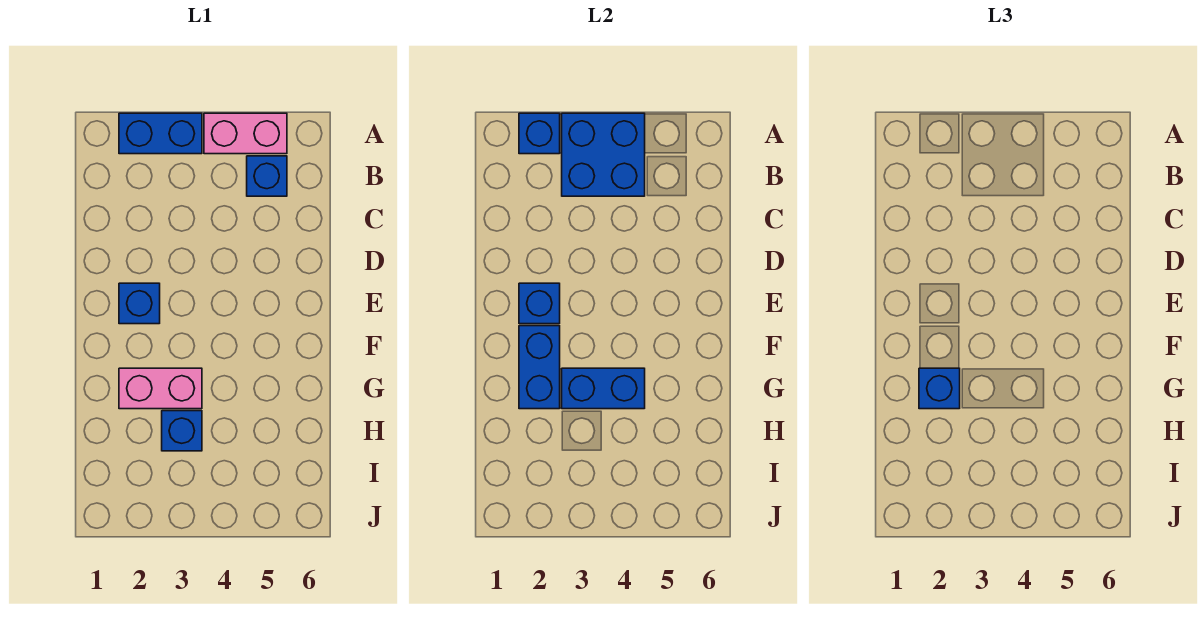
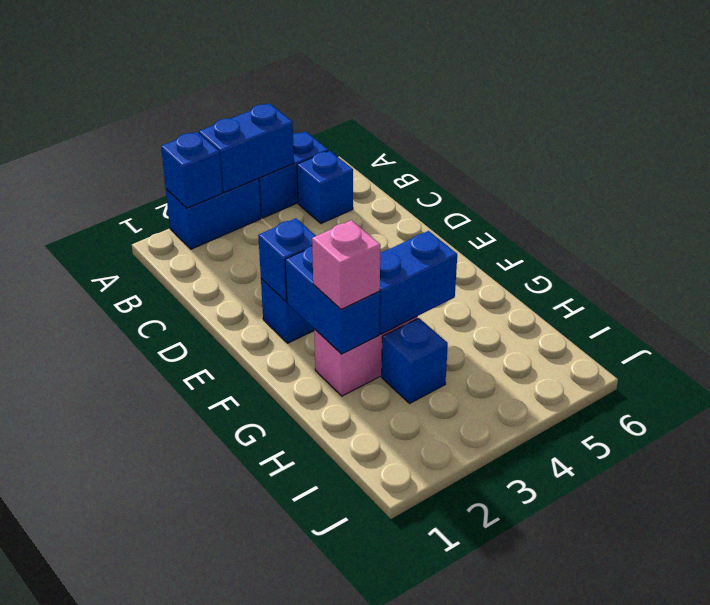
blue 2x2 brick [562,113,645,196] -> blue 1x2 brick [199,103,294,193]
pink 1x2 brick [204,113,287,154] -> blue 1x2 brick [259,131,328,218]
blue 1x1 brick [919,368,960,409] -> pink 1x1 brick [312,220,380,309]

